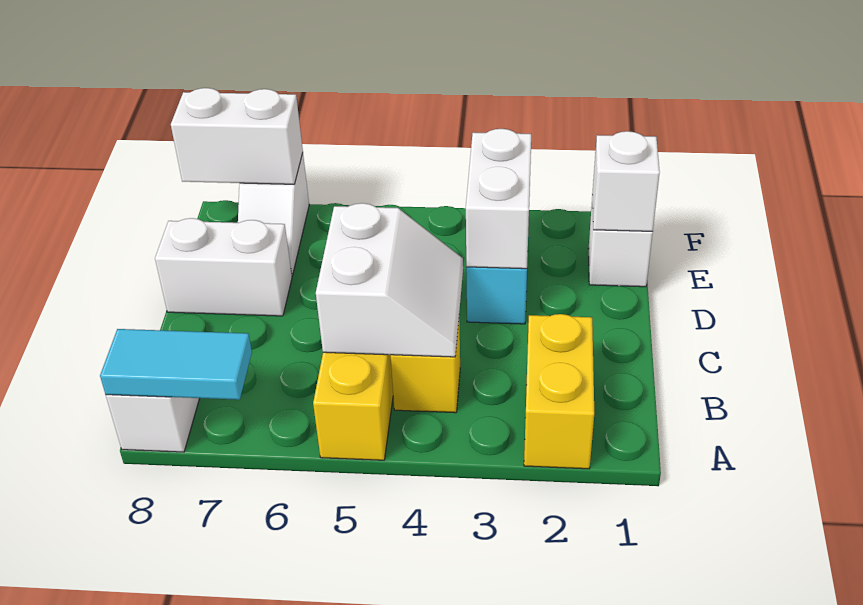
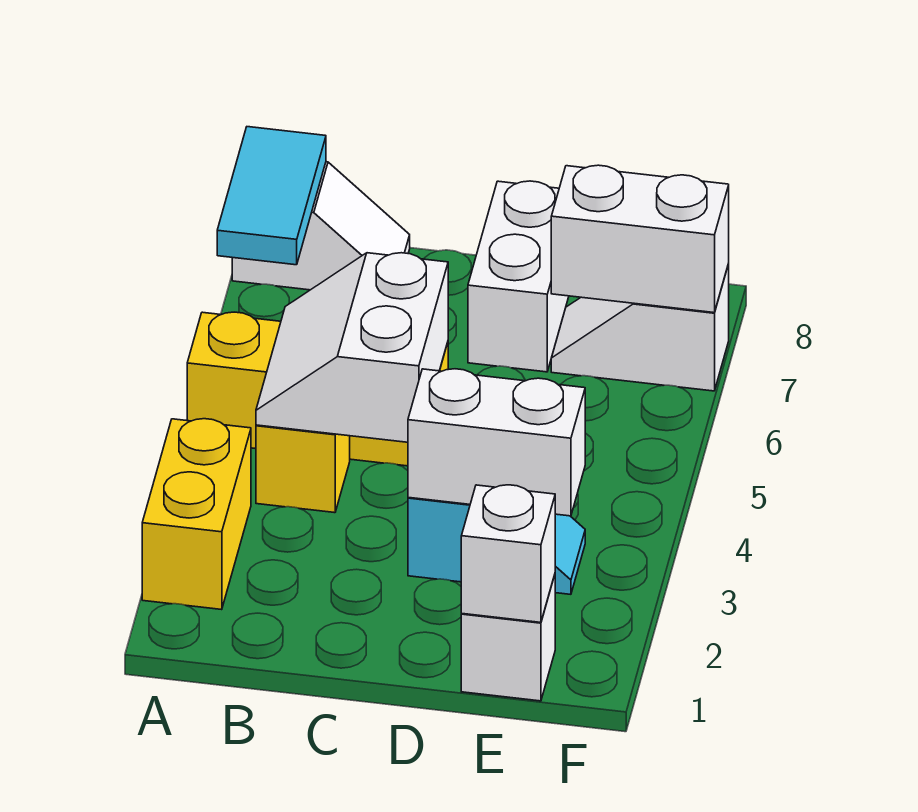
yellow 1x2 brick [524,314,594,469] -> yellow 1x2 brick turned to [142,419,251,610]
white 2x2 slope [316,203,463,357] -> white 2x2 slope turned to [256,253,448,442]
white 1x2 brick [171,88,303,184] -> white 1x2 brick turned to [551,165,729,313]

